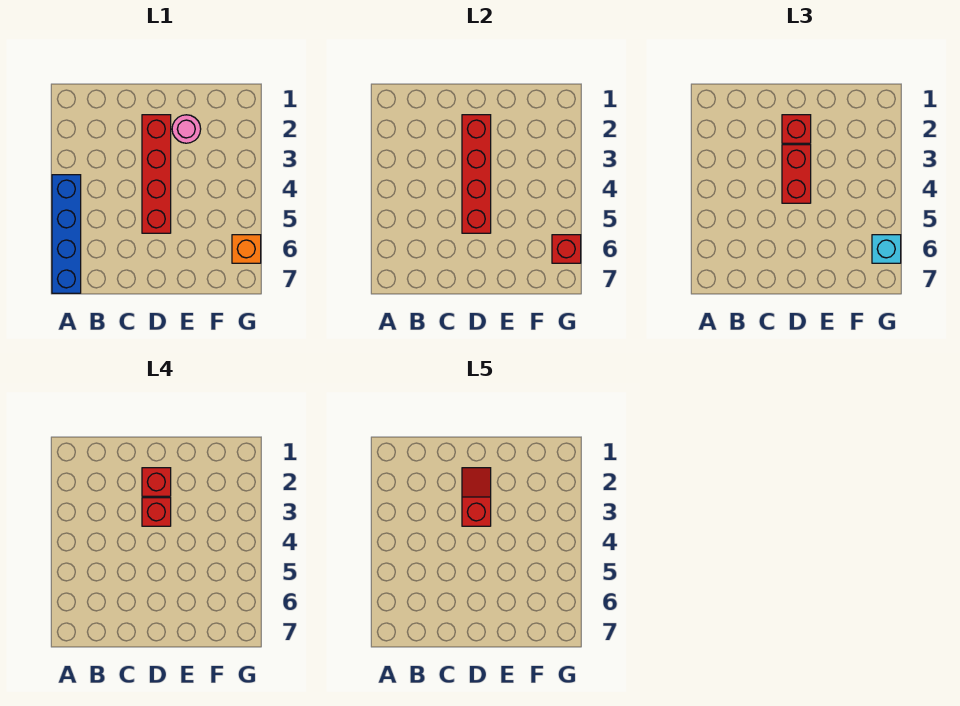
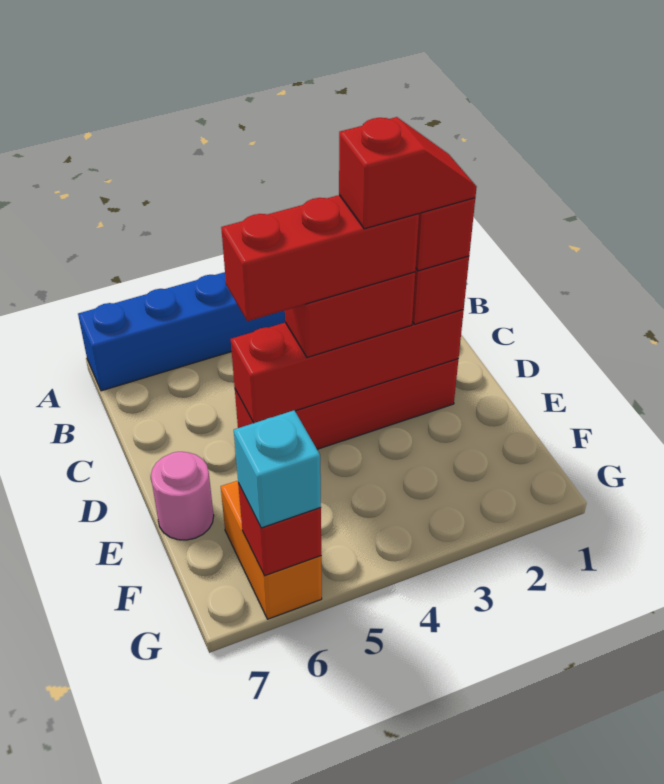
red 1x1 brick [142,498,171,526] -> red 1x3 brick [221,195,419,321]
pink 1x1 round brick [172,115,201,143] -> pink 1x1 round brick moved to [151,452,214,540]
orange 1x1 brick [232,235,261,263] -> orange 1x2 brick [221,481,322,619]

